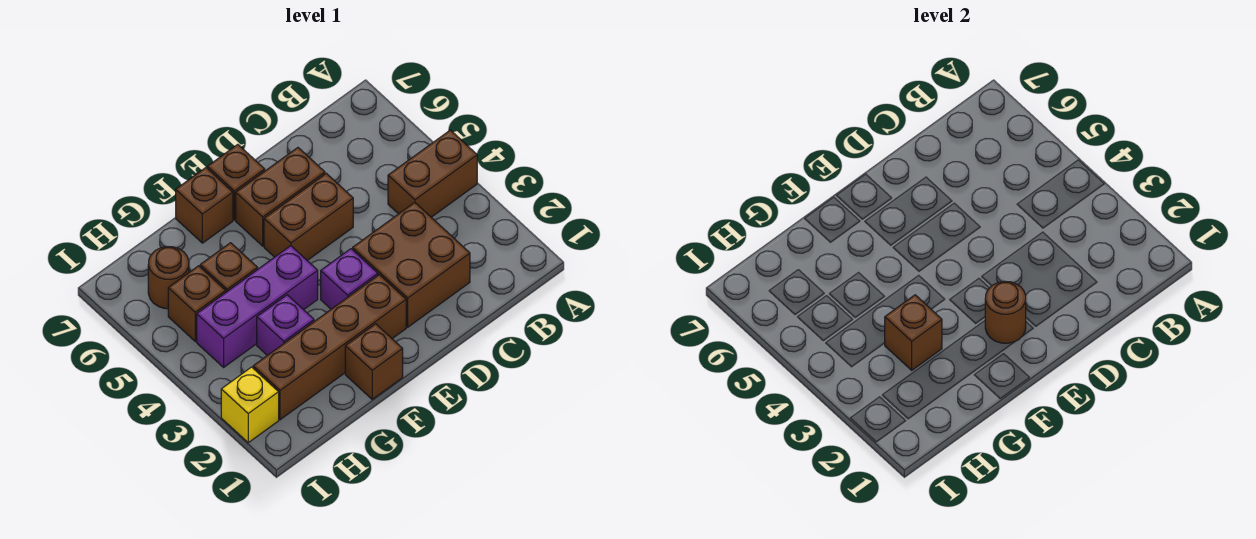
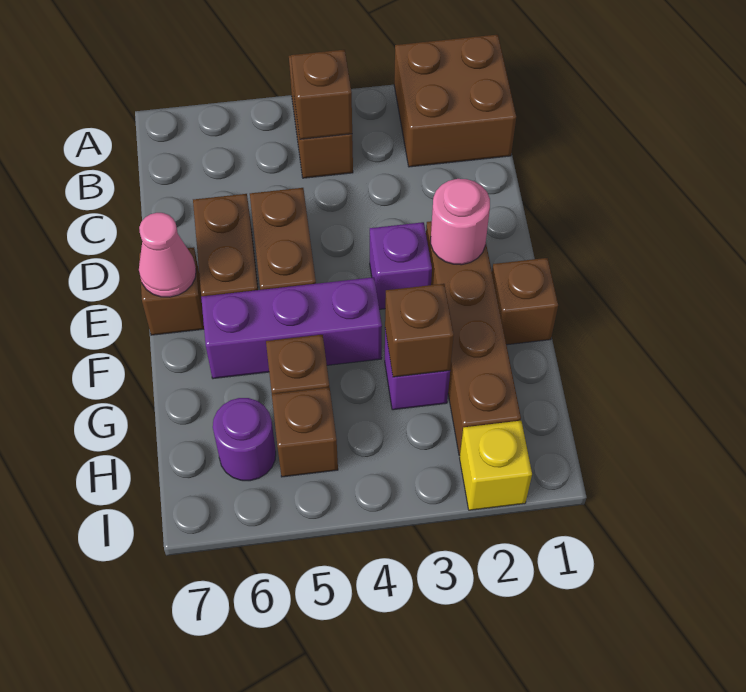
brown 2x2 brick [353,203,470,327] -> brown 2x2 brick moved to [394,35,516,167]
brown 1x1 round brick [985,281,1026,343] -> pink 1x1 round brick [431,179,490,265]
none -> pink 1x1 cone [139,213,196,297]
purple 1x3 brick [197,246,318,367] -> purple 1x3 brick turned to [201,277,382,379]
brown 1x1 brick [176,168,233,243] -> brown 1x1 brick moved to [291,50,352,139]
brown 1x1 round brick [148,247,189,309] -> purple 1x1 round brick [213,398,276,481]

